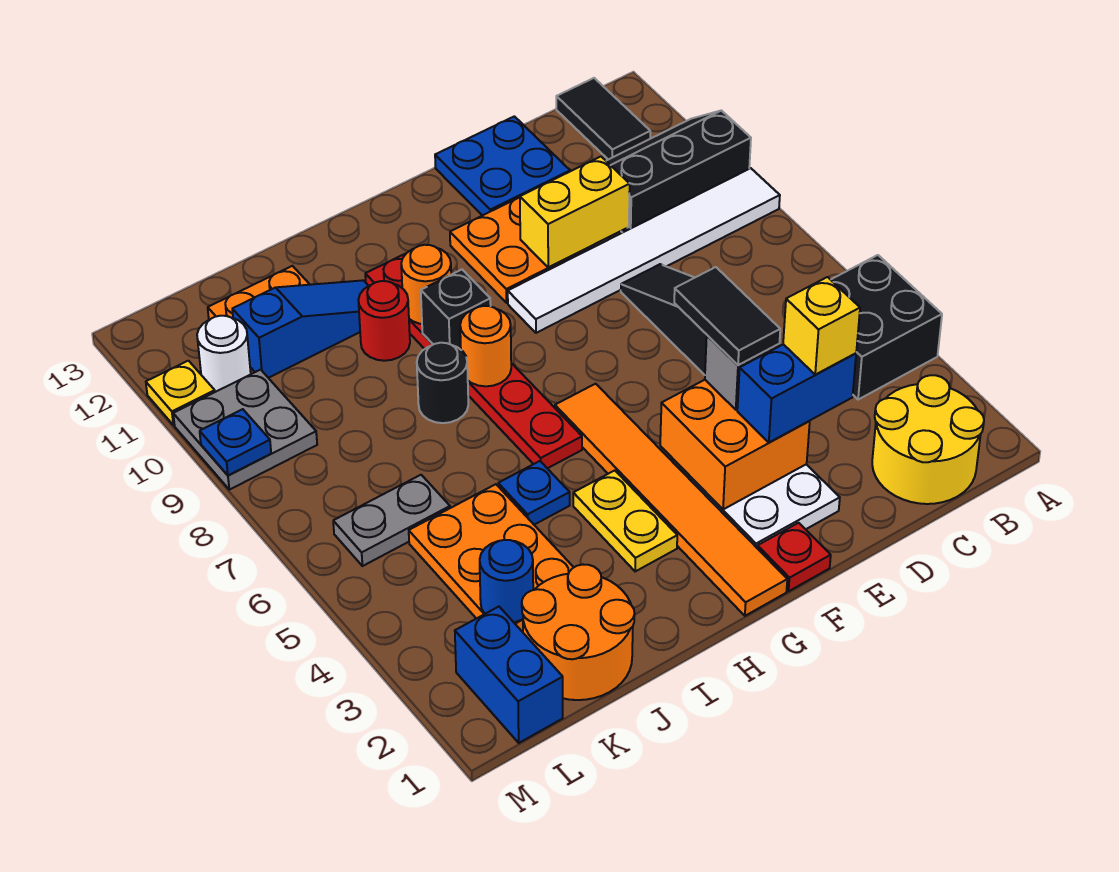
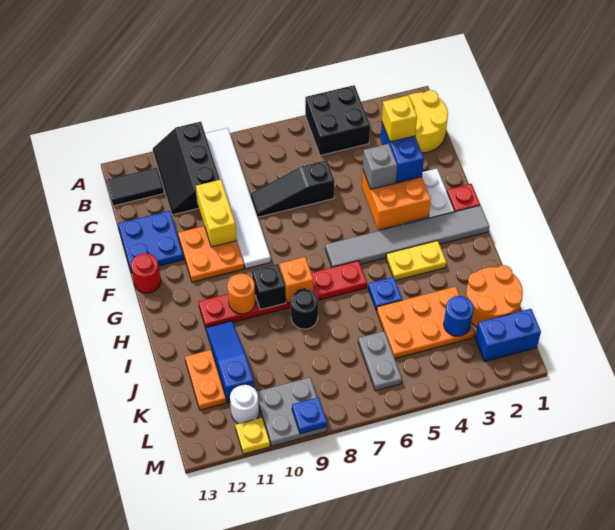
black 1x2 tile [674,267,780,365] -> none
orange 1x6 tile [555,384,787,616] -> grey 1x6 tile [325,205,489,267]
orange 1x1 round brick [460,306,511,386] -> orange 1x1 brick [279,257,313,303]
red 1x1 round brick [358,281,410,361] -> red 1x1 round brick moved to [131,253,161,293]

